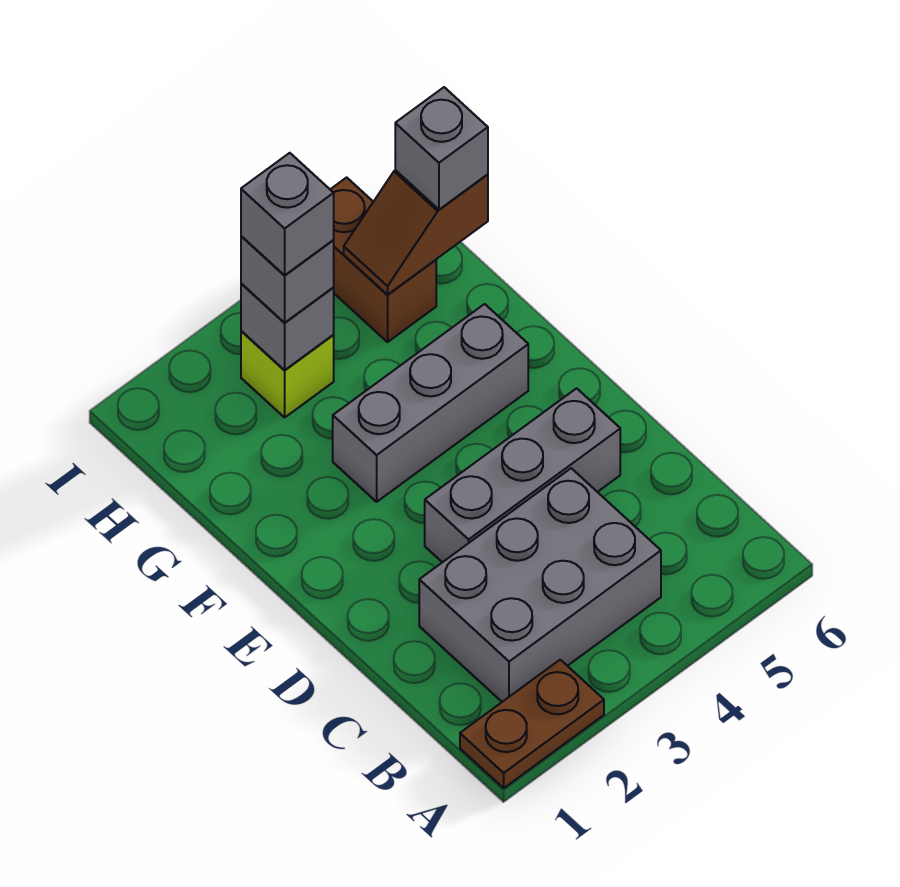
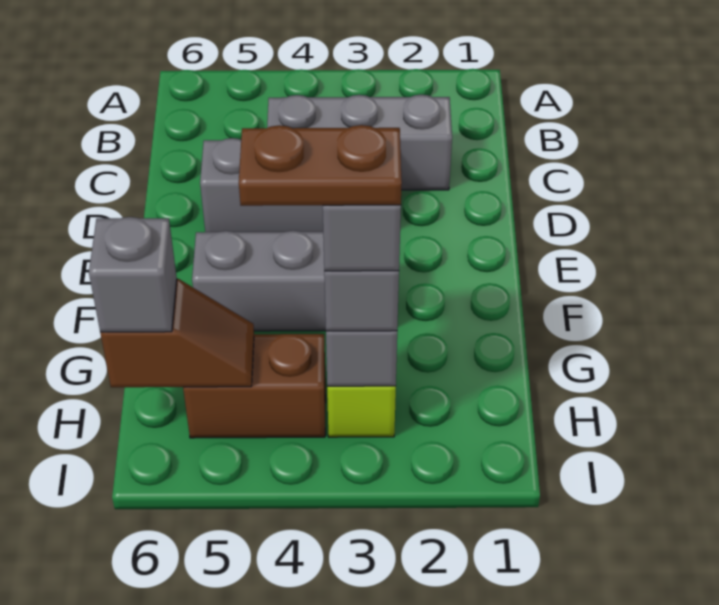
brown 1x2 plate [460,660,604,788] -> brown 1x2 plate moved to [239,125,402,206]
grey 2x3 brick [419,468,661,702] -> grey 1x3 brick [267,95,452,190]
brown 1x2 brick [330,177,436,342] -> brown 1x2 brick turned to [183,334,326,438]

